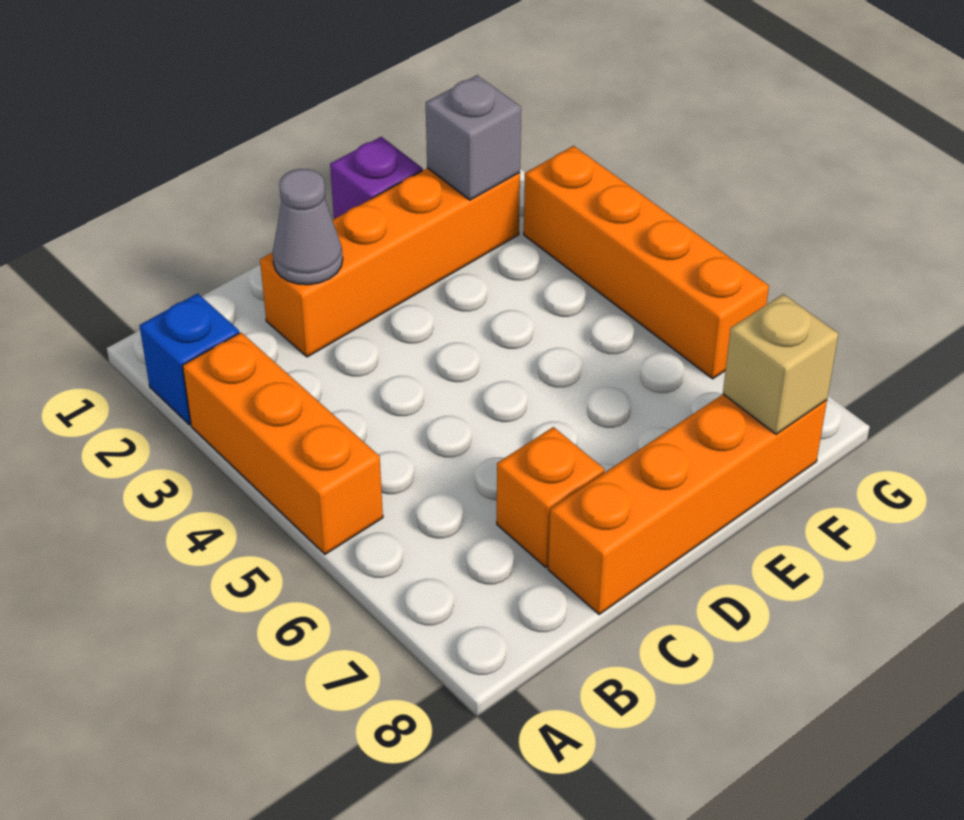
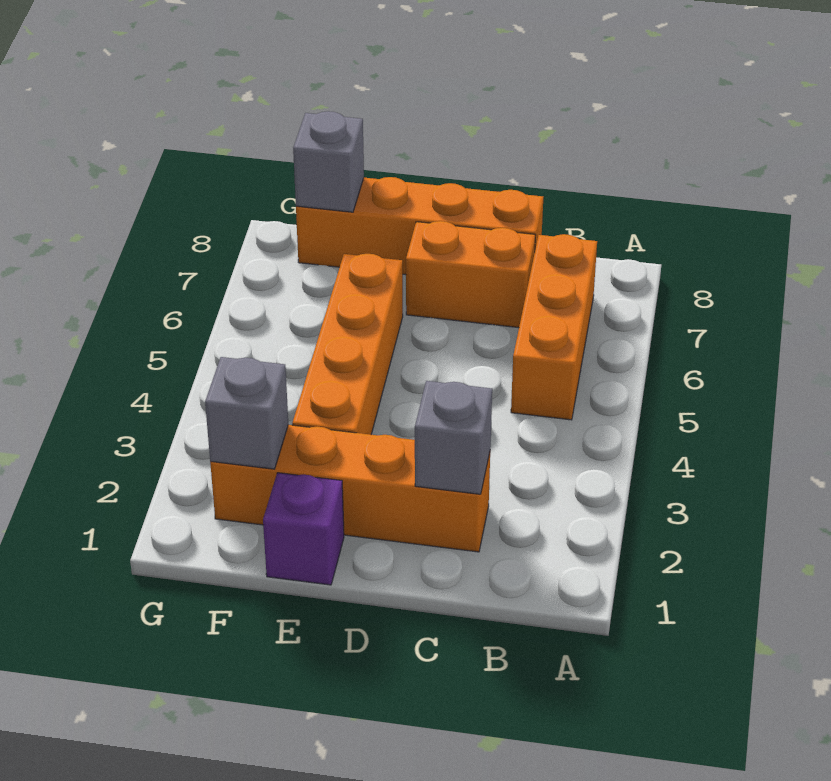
blue 1x1 brick [139,293,239,425] -> none
orange 1x3 brick [183,333,383,554] -> orange 1x3 brick moved to [511,234,597,420]
grey 1x1 cone [273,169,343,285] -> grey 1x1 brick [415,381,492,494]
orange 1x1 brick [497,427,604,567] -> orange 1x2 brick [406,221,535,328]
tan 1x1 brick [723,294,839,434] -> grey 1x1 brick [293,111,364,212]
orange 1x4 brick [524,146,769,379] -> orange 1x4 brick moved to [292,254,403,435]

